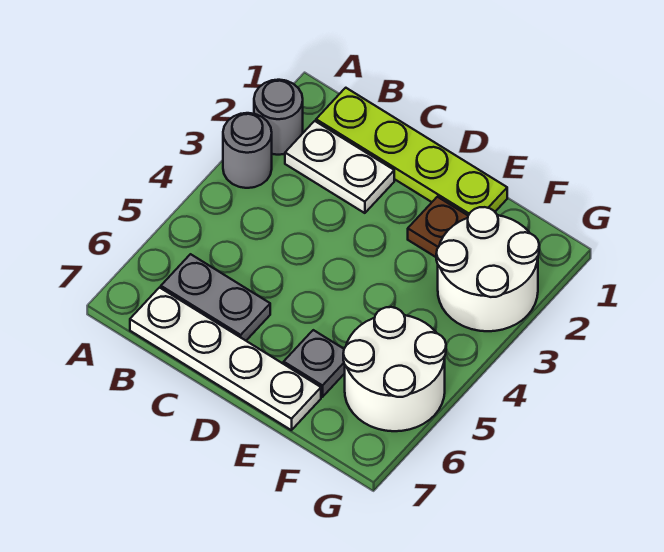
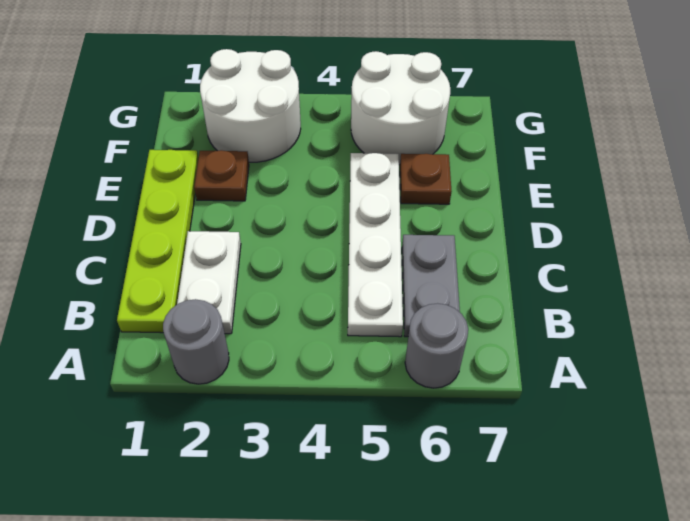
grey 1x1 round brick [223,113,272,188] -> grey 1x1 round brick moved to [405,303,468,388]
white 1x4 plate [130,288,321,430] -> white 1x4 plate moved to [348,153,403,337]
grey 1x1 plate [284,330,345,397] -> brown 1x1 plate [400,154,452,204]

